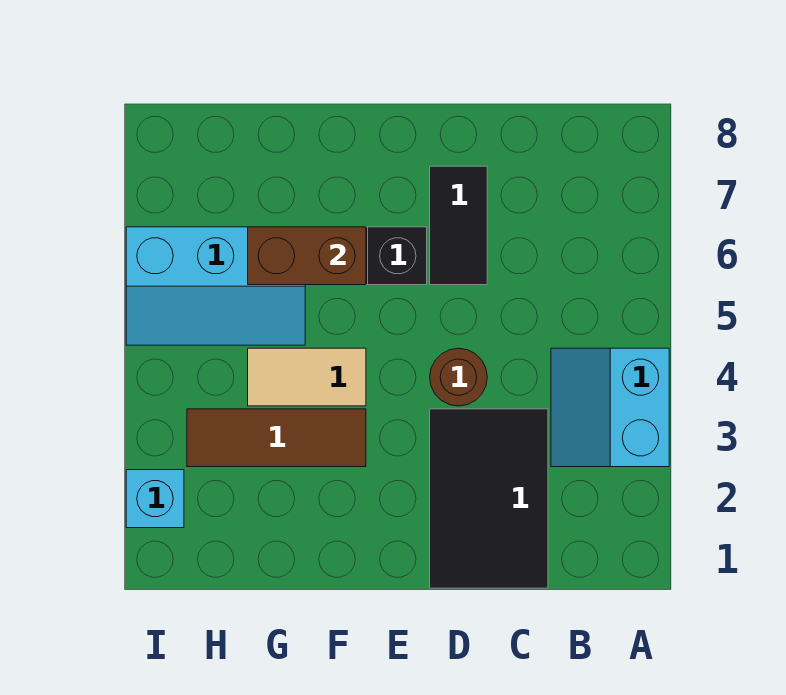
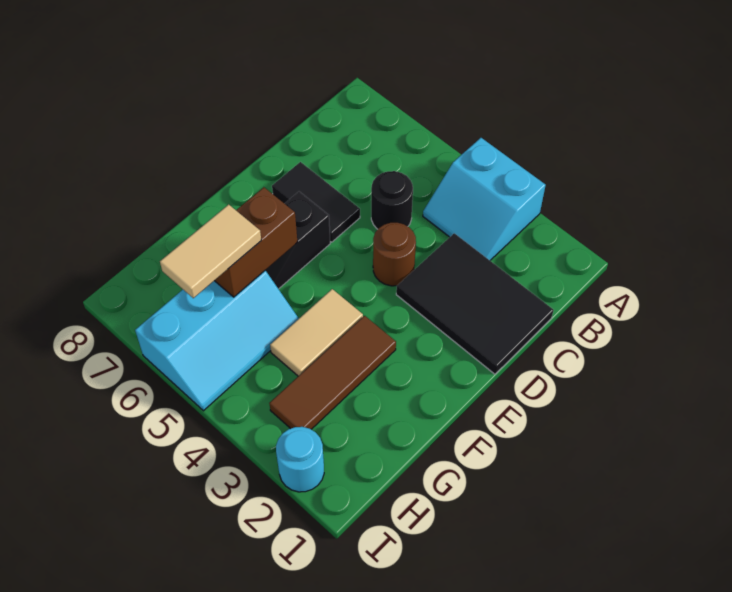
none -> black 1x1 round brick [371,171,413,229]
none -> tan 1x2 tile [160,205,261,298]
cyan 1x1 brick [126,470,184,528] -> cyan 1x1 round brick [276,427,324,492]

